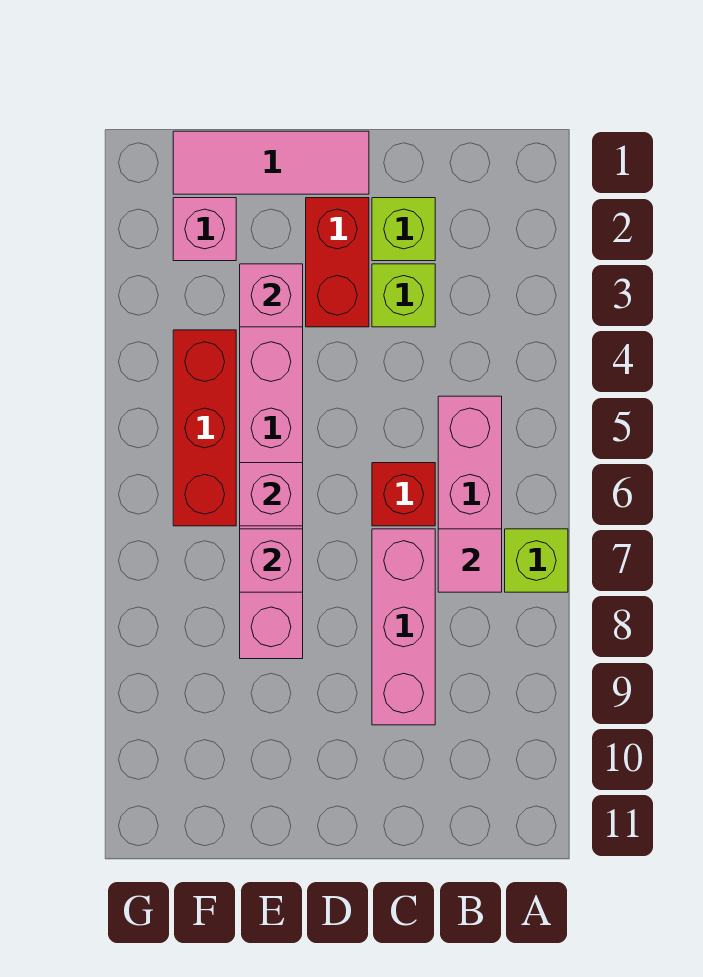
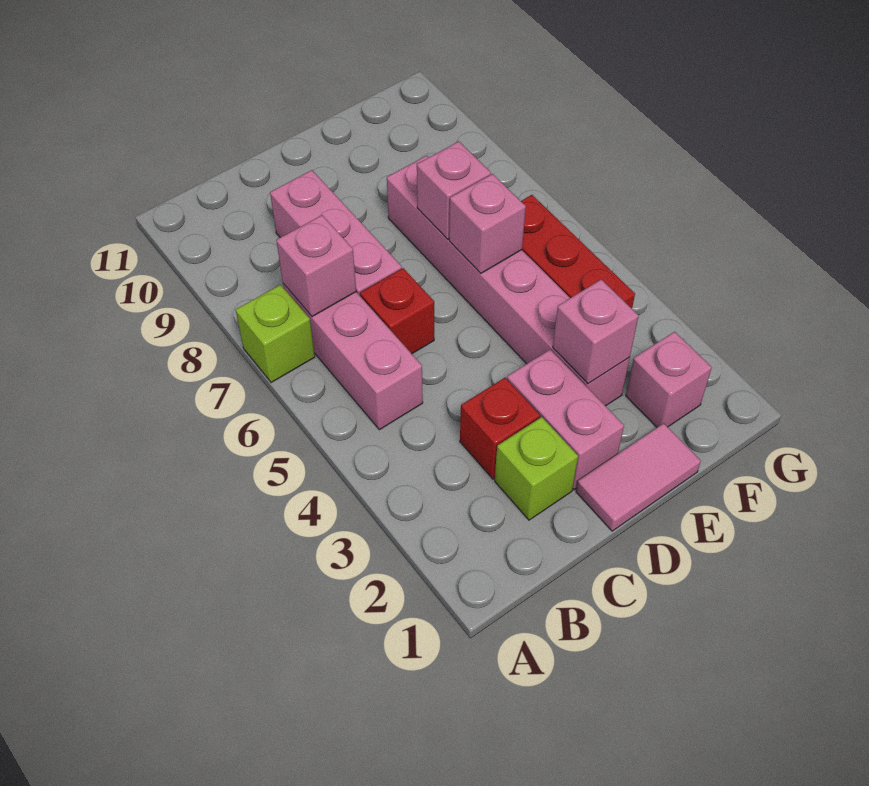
pink 1x1 tile [438,529,502,592] -> pink 1x1 brick [276,215,356,317]
lime 1x1 brick [372,264,435,327] -> red 1x1 brick [460,378,540,479]
pink 1x3 tile [173,131,369,194] -> pink 1x2 tile [576,423,701,531]
red 1x2 brick [306,198,369,327] -> pink 1x2 brick [507,349,624,490]

